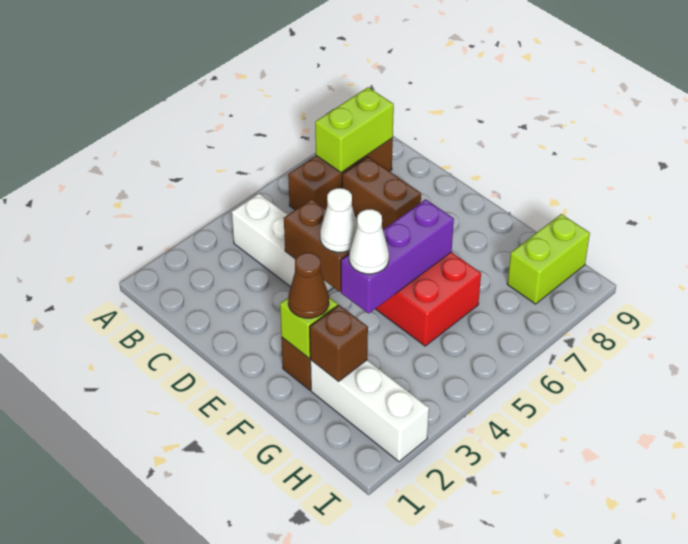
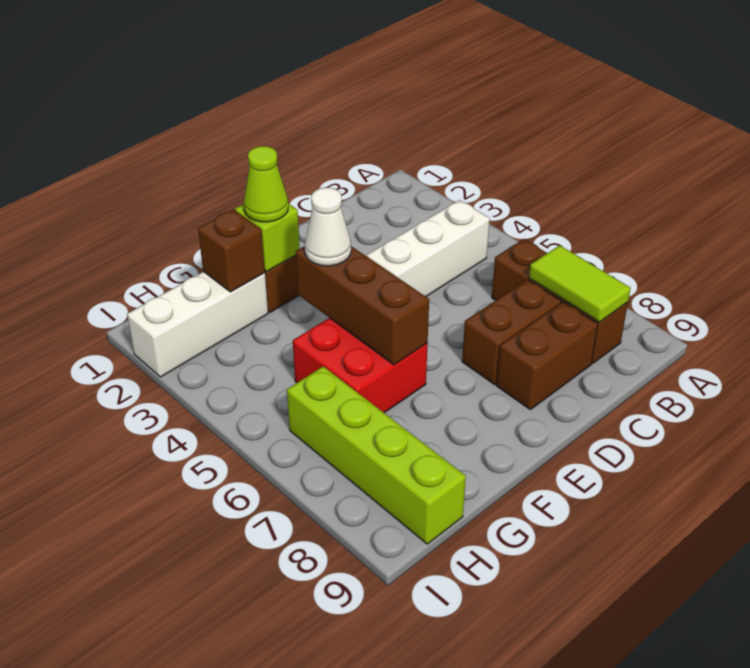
lime 1x2 brick [315,87,394,172] -> lime 1x2 tile [529,245,631,322]
brown 1x2 brick [284,199,350,292] -> brown 1x2 brick moved to [496,302,598,410]
white 1x1 cone [320,188,357,252] -> none
brown 1x1 cone [288,253,329,318] -> lime 1x1 cone [244,146,288,222]
purple 1x3 brick [341,199,454,313] -> brown 1x3 brick [296,246,429,365]
lime 1x2 brick [507,214,590,304] -> lime 1x4 brick [287,366,466,544]

